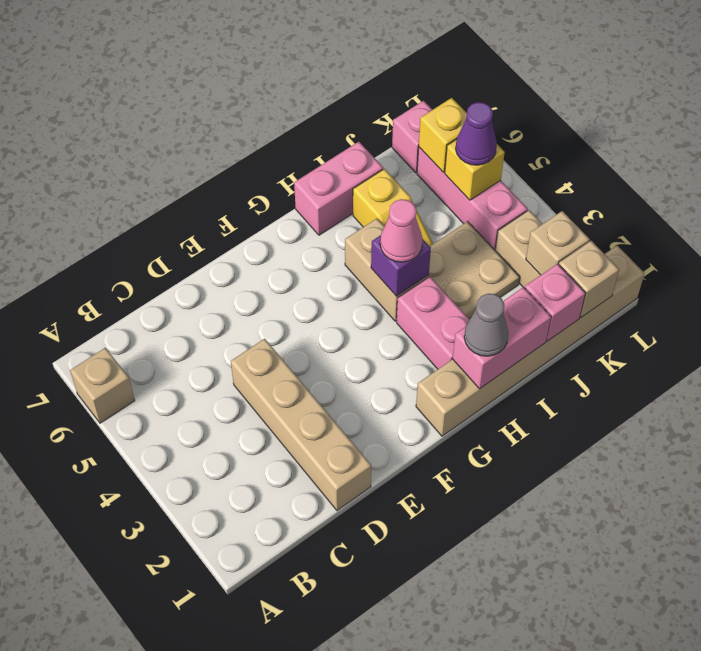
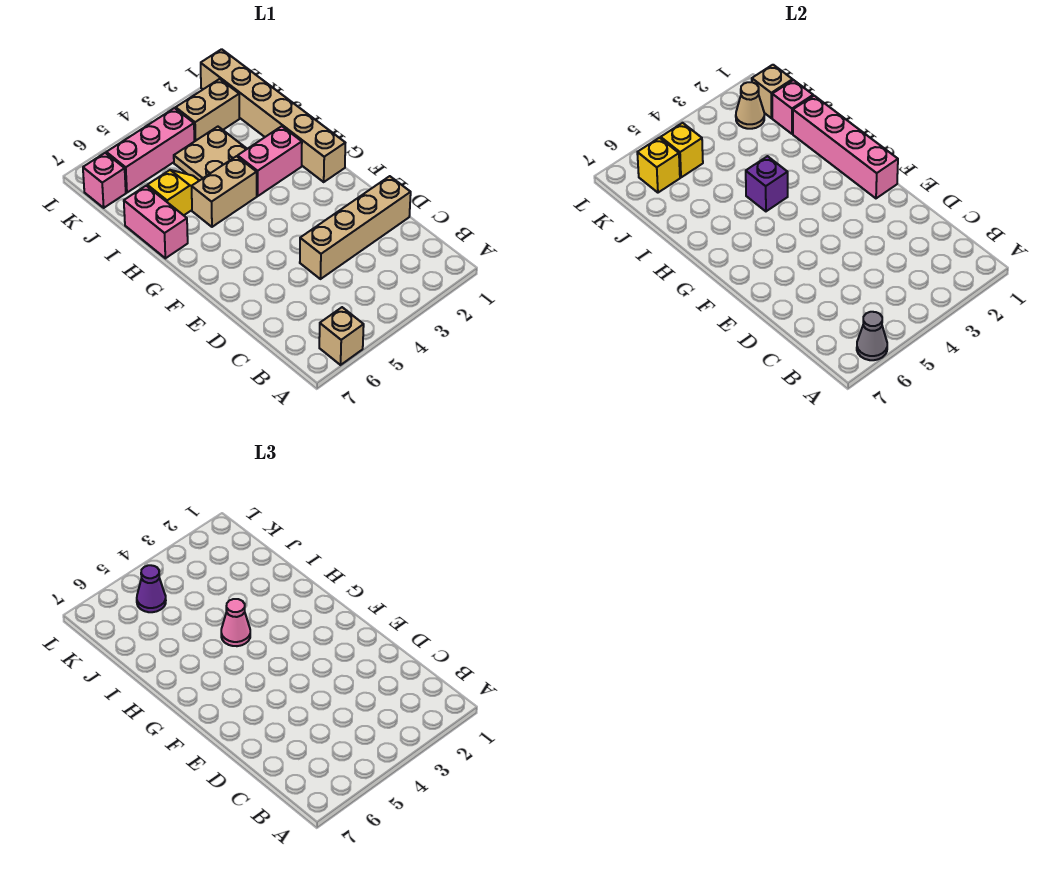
pink 1x2 brick [453,287,551,389] -> pink 1x4 brick [793,96,898,198]
grey 1x1 cone [464,294,508,356] -> grey 1x1 cone moved to [857,312,887,360]
tan 1x1 brick [526,211,590,275] -> tan 1x1 cone [736,82,764,129]

